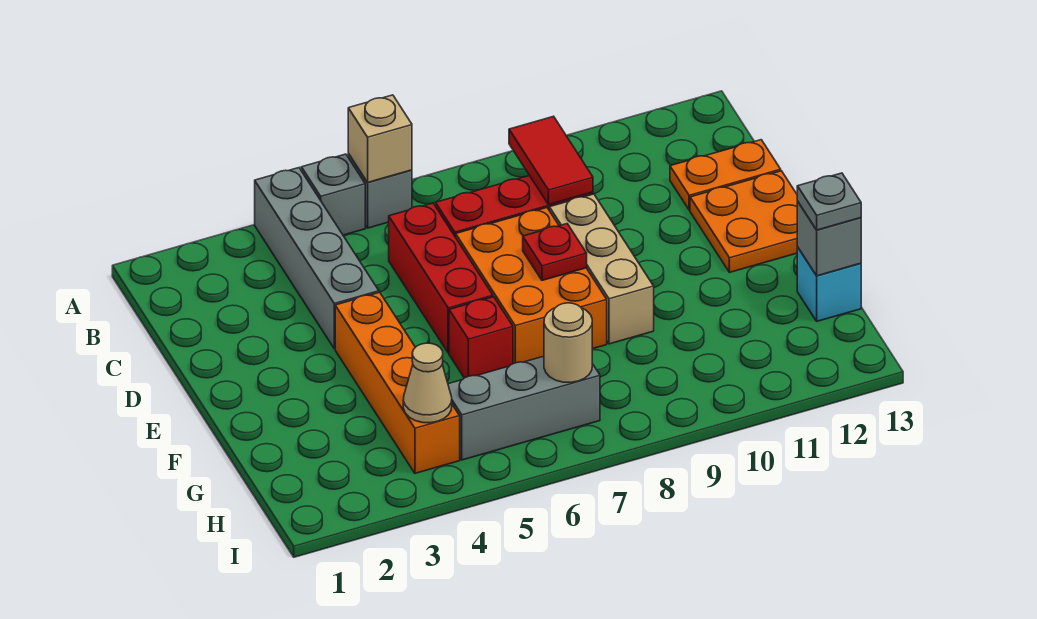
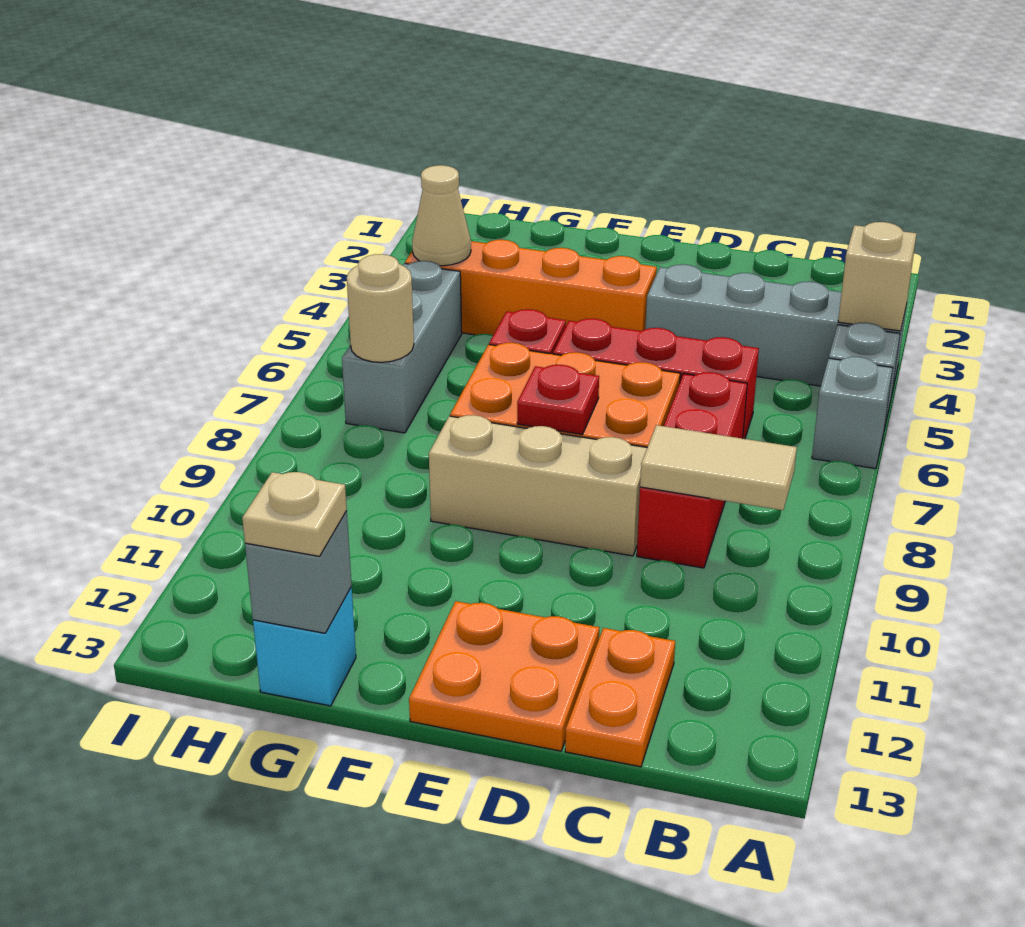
tan 1x1 brick [348,95,412,182] -> tan 1x1 brick moved to [838,222,917,331]
red 1x2 tile [509,116,593,205] -> tan 1x2 tile [640,425,797,510]
grey 1x1 plate [797,173,861,230] -> tan 1x1 plate [242,472,347,556]

